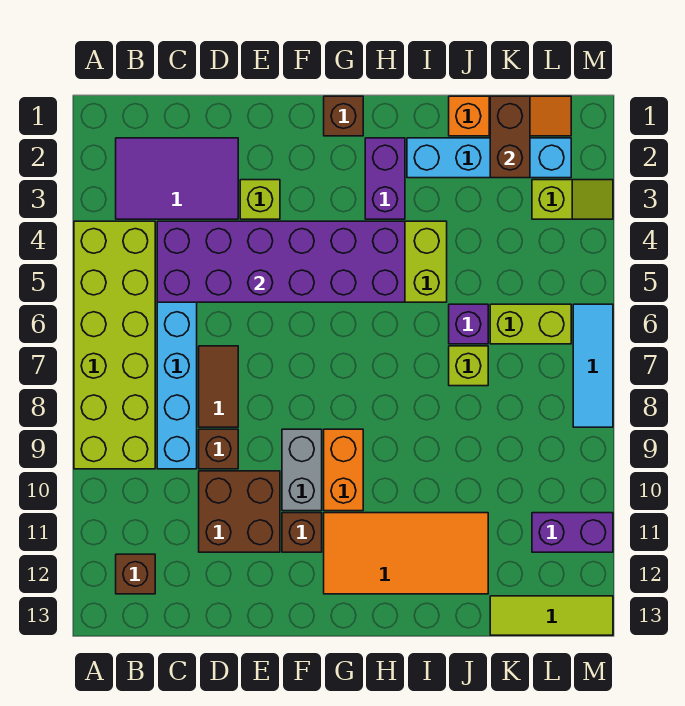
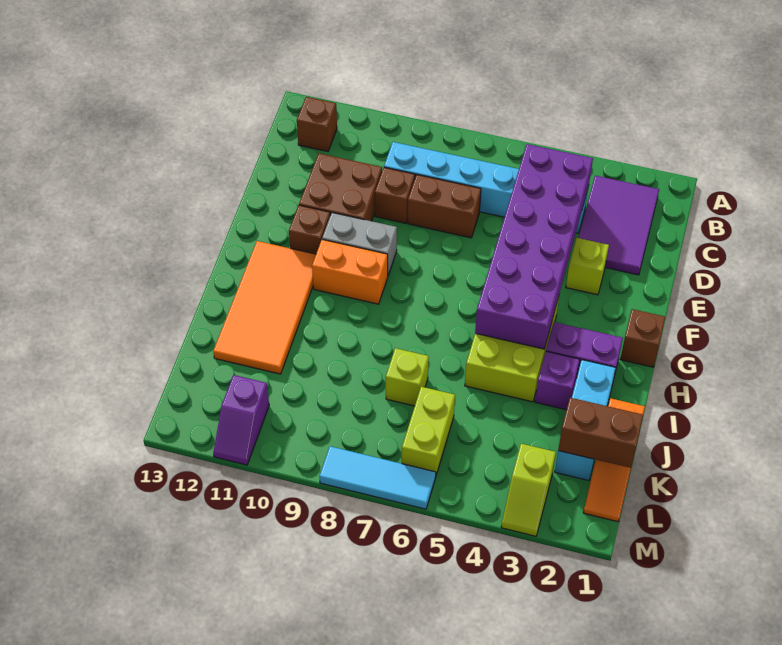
lime 2x6 brick [74,221,155,469] -> none
brown 1x2 tile [199,346,238,427] -> brown 1x2 brick [408,175,481,238]
cyan 1x4 brick [407,138,571,178] -> cyan 1x3 brick [555,360,616,481]
purple 1x1 brick [449,304,488,344] -> purple 1x1 brick moved to [535,351,580,410]
lime 1x3 tile [490,596,613,635] -> none
purple 1x2 brick [532,513,613,552] -> purple 1x2 slope [213,375,269,465]

